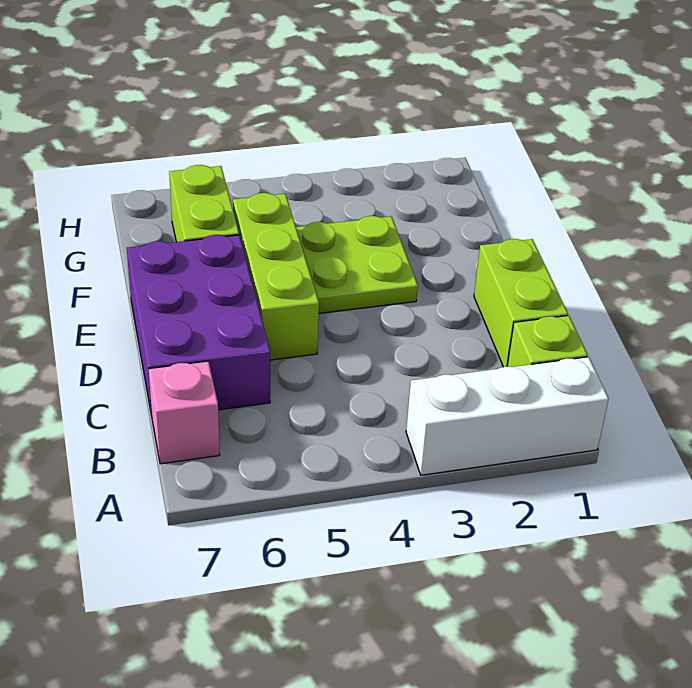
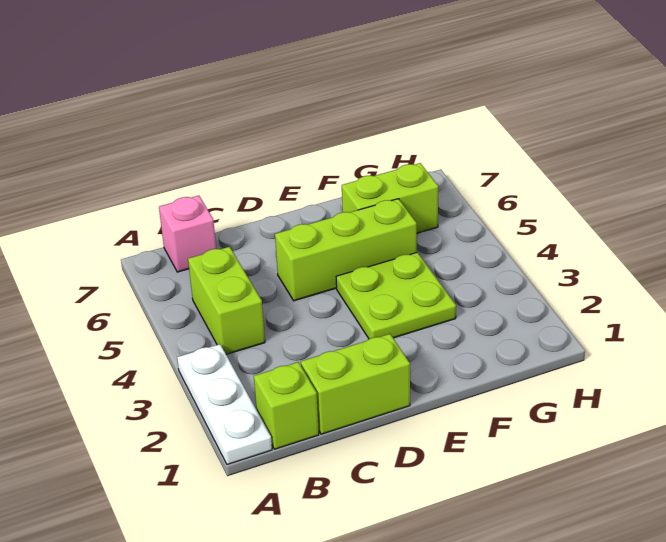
white 1x3 brick [406,357,609,475] -> white 1x3 plate [177,344,272,465]
none -> lime 1x2 brick [188,247,265,354]
purple 2x3 brick [127,235,270,415] -> none

